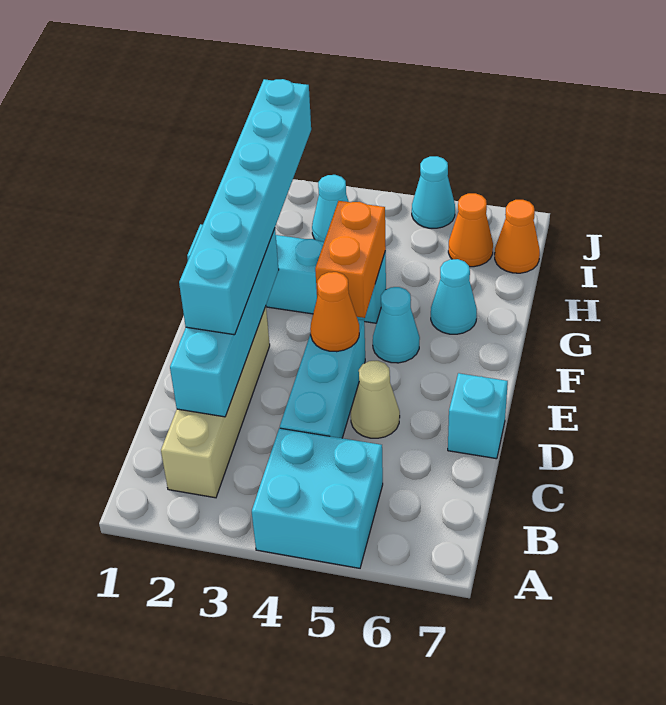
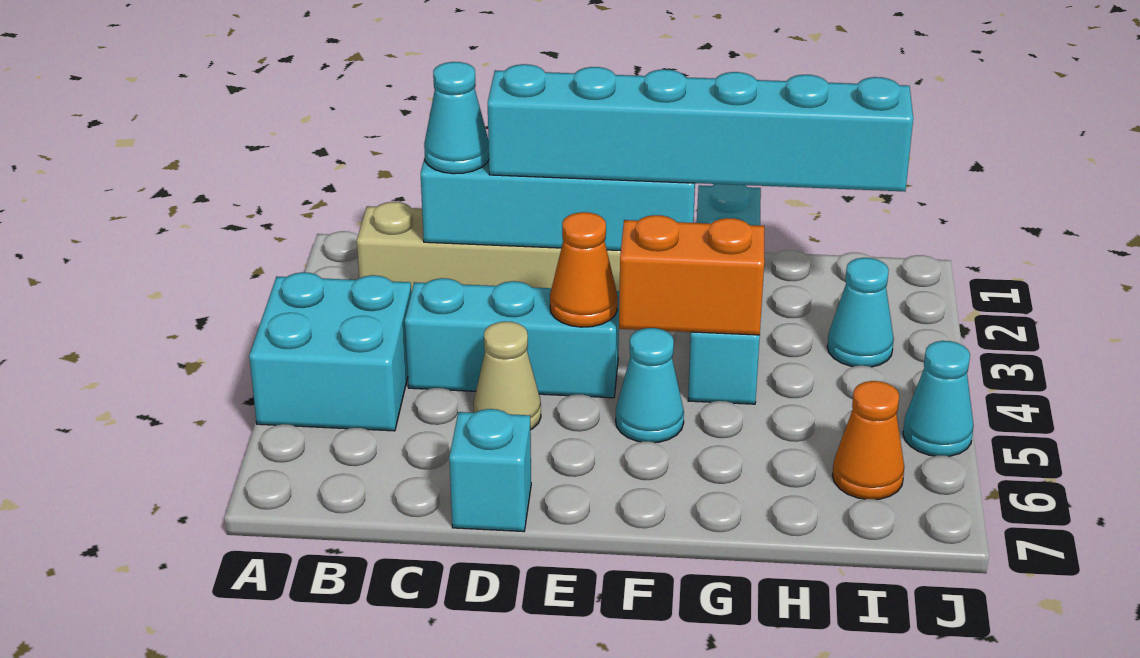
cyan 1x1 cone [431,259,477,334] -> cyan 1x1 cone moved to [424,62,489,174]
orange 1x1 cone [495,200,540,273] -> none

